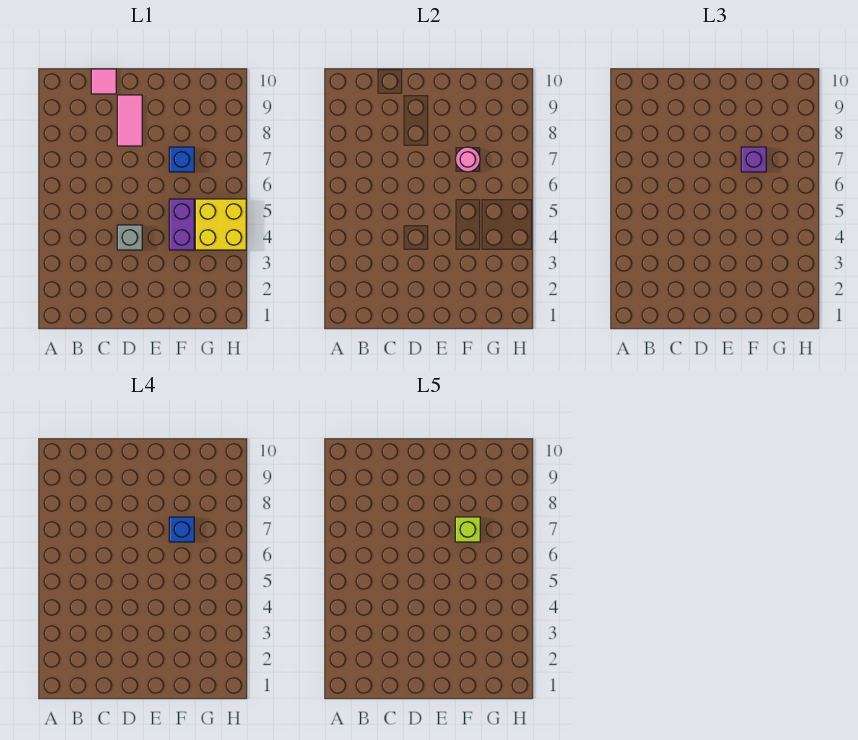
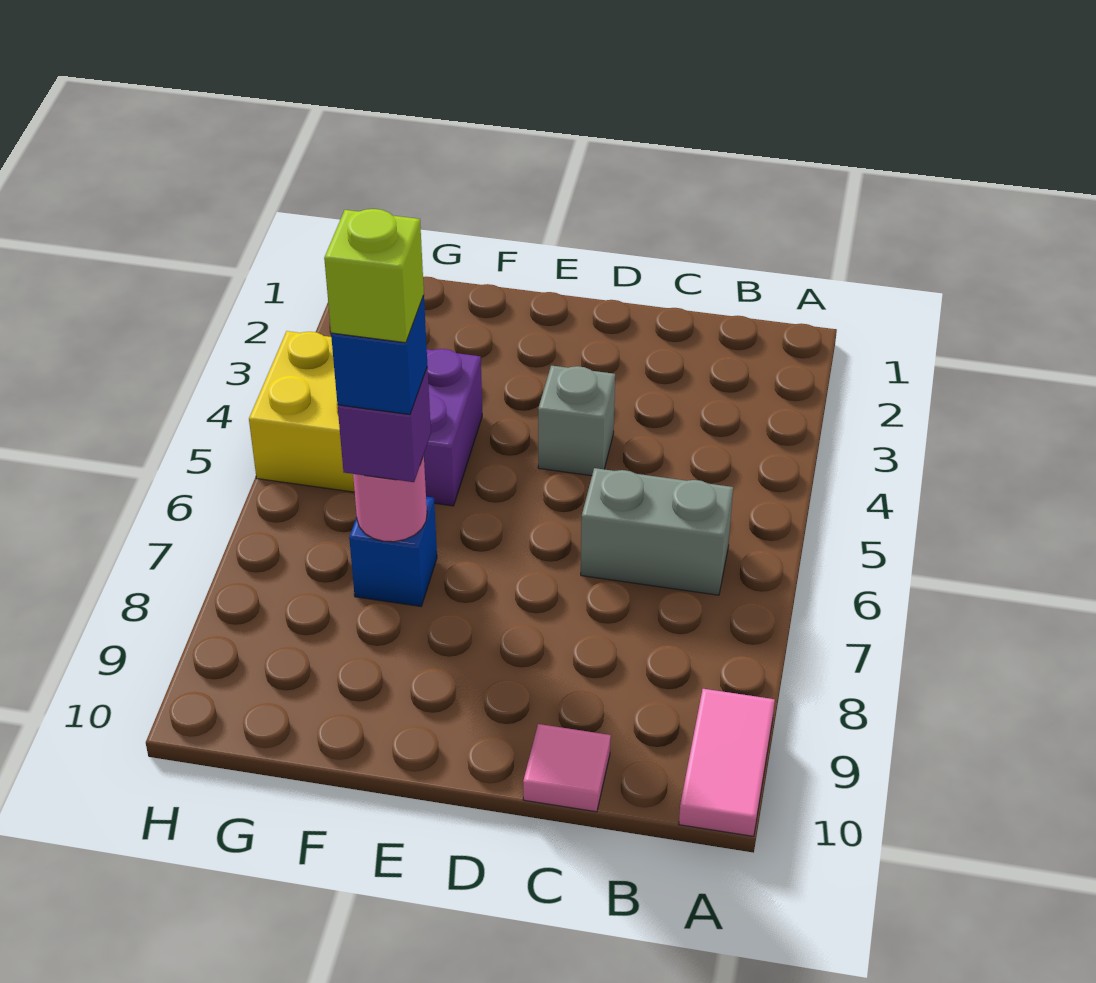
none -> grey 1x2 brick [581,468,733,595]
pink 1x2 tile [117,95,142,146] -> pink 1x2 tile moved to [679,689,775,836]

